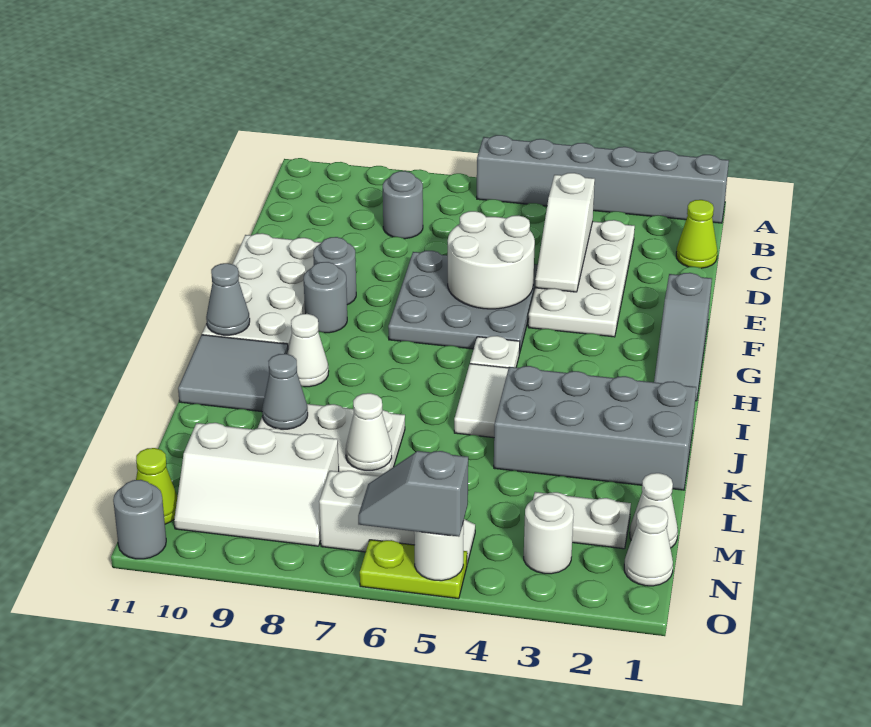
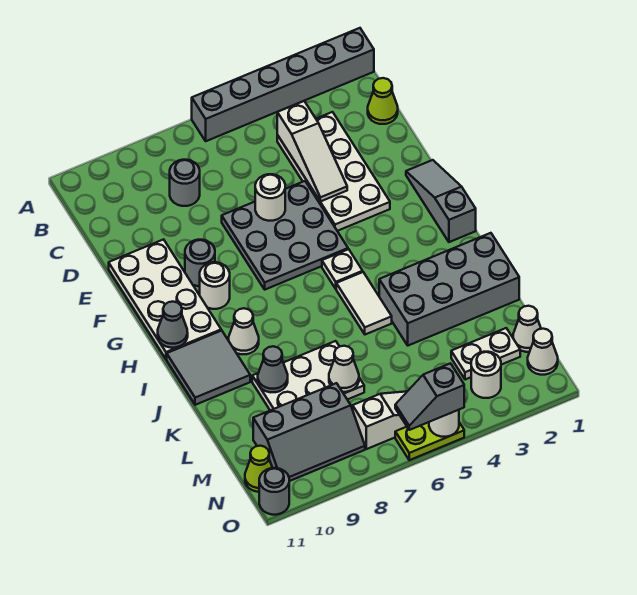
white 2x2 round brick [448,211,535,309] -> white 1x1 round brick [255,174,285,221]
grey 1x3 slope [654,273,712,401] -> grey 1x3 slope turned to [406,160,476,242]
grey 1x1 round brick [304,262,347,333] -> white 1x1 round brick [200,262,230,309]
white 2x3 slope [174,423,339,546] -> grey 2x3 slope [253,383,365,481]

